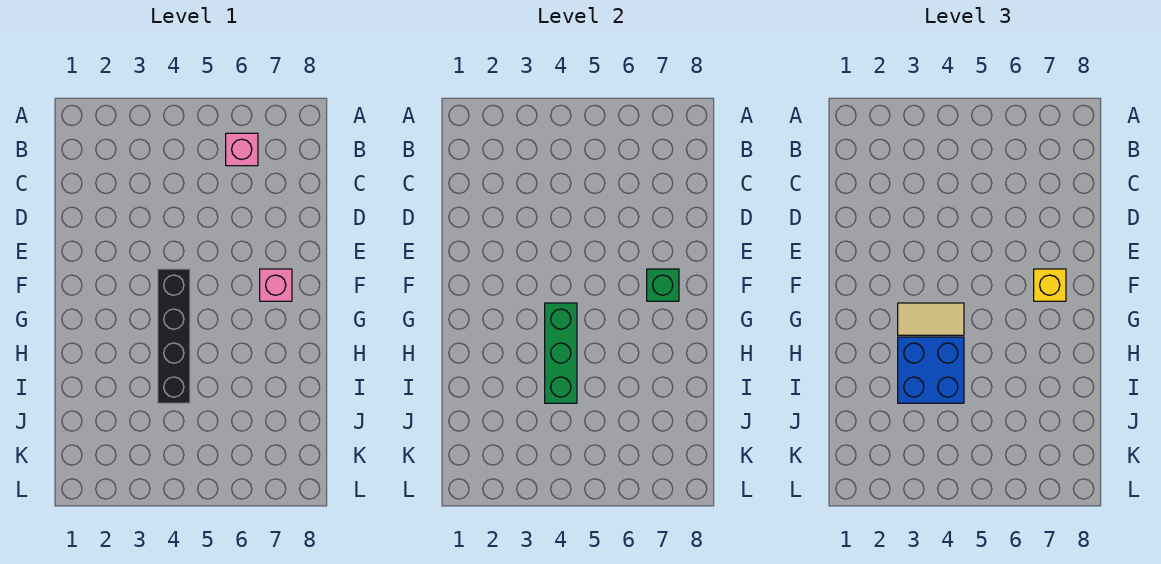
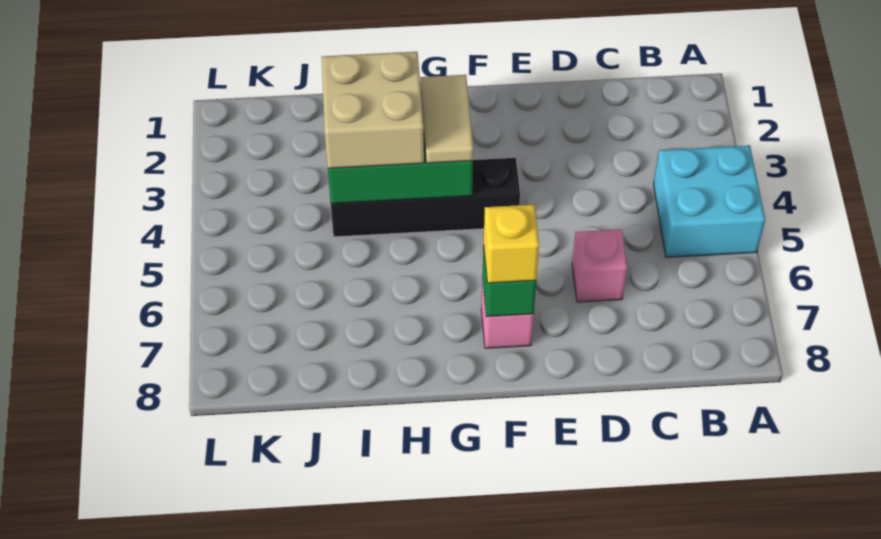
none -> cyan 2x2 brick [654,145,765,257]
pink 1x1 brick [226,133,258,166] -> pink 1x1 brick moved to [572,229,627,302]
blue 2x2 brick [898,337,964,403] -> tan 2x2 brick [322,52,424,168]

